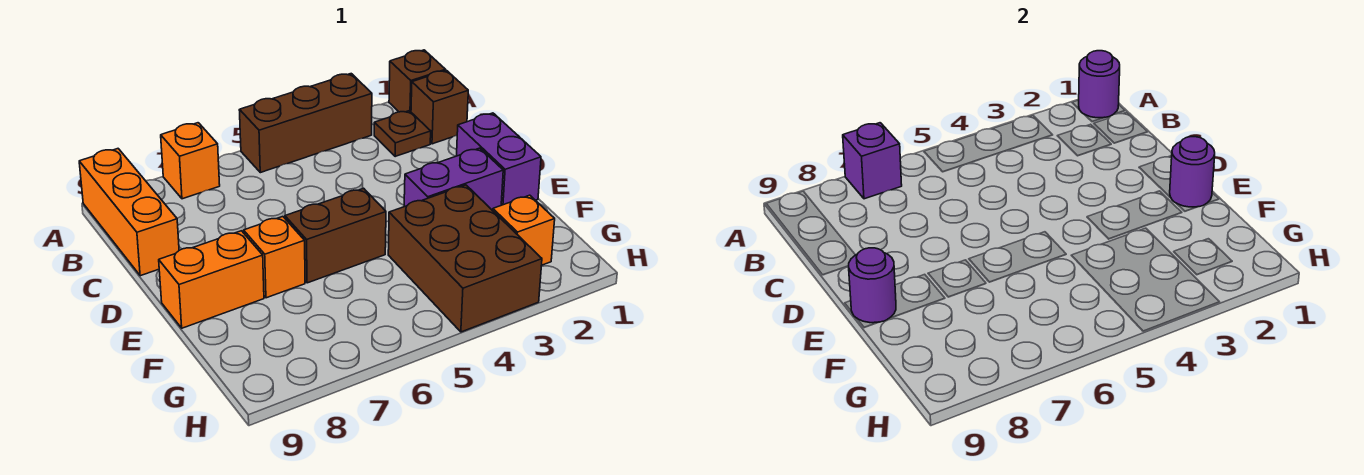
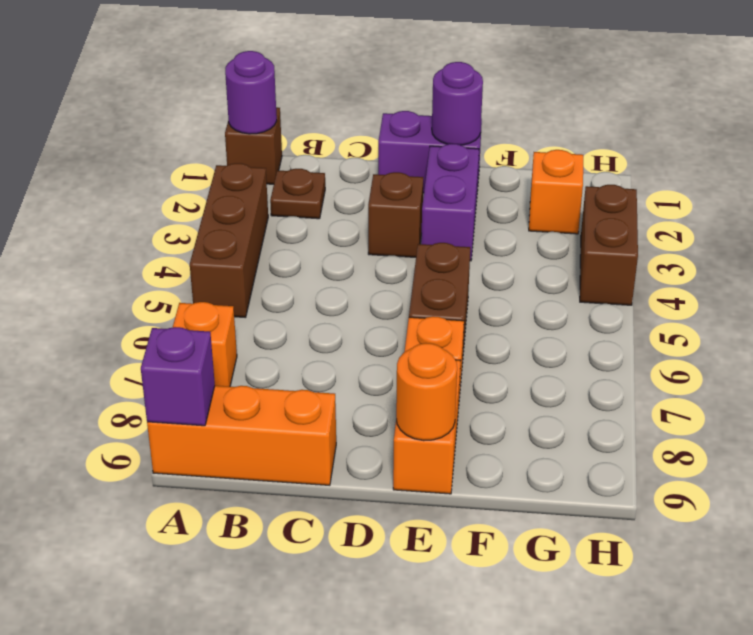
purple 1x1 brick [843,123,902,199] -> purple 1x1 brick moved to [141,327,215,426]
brown 1x1 brick [411,70,468,144] -> brown 1x1 brick moved to [368,172,423,257]
purple 1x1 round brick [849,248,896,323] -> orange 1x1 round brick [396,343,457,441]
brown 2x3 brick [388,185,542,332] -> brown 1x2 brick [580,185,638,305]

